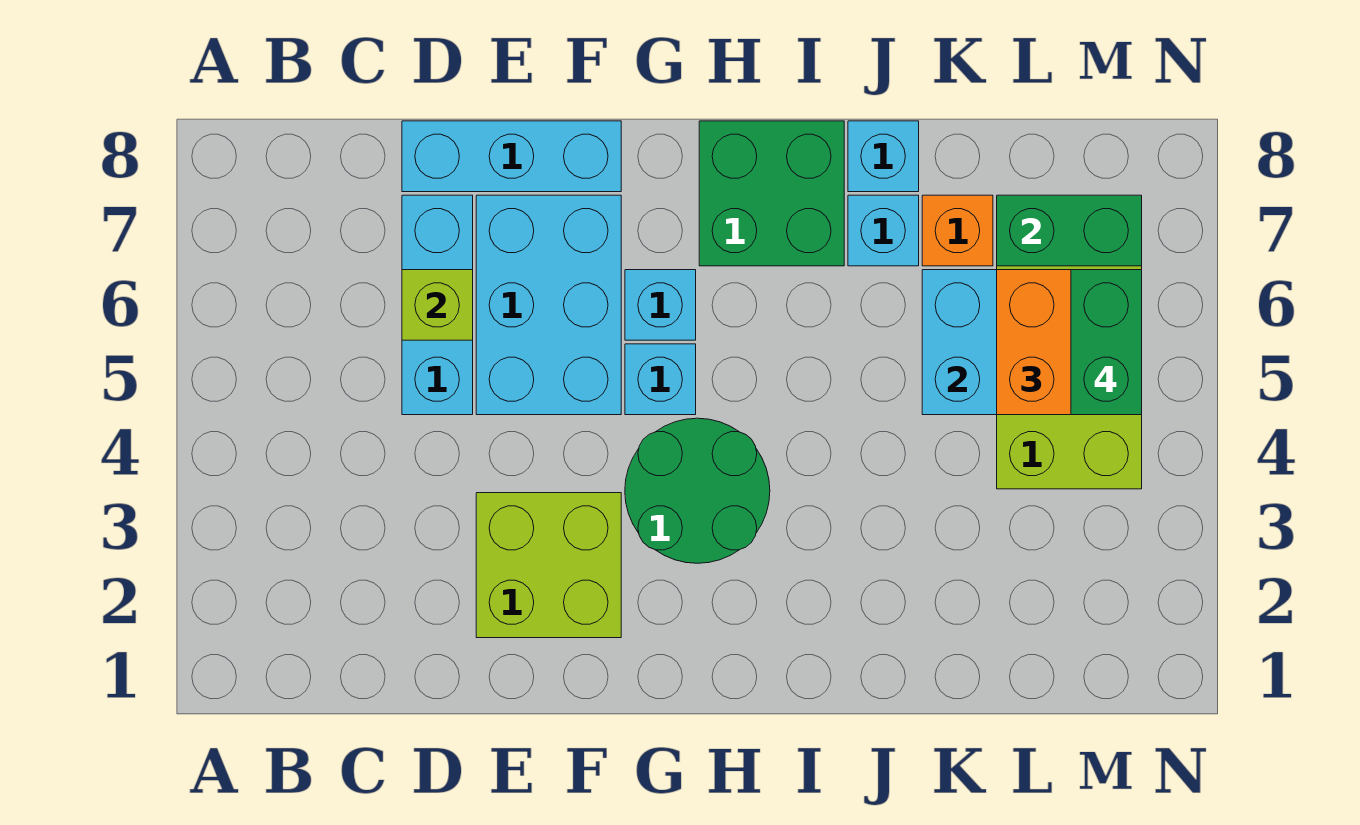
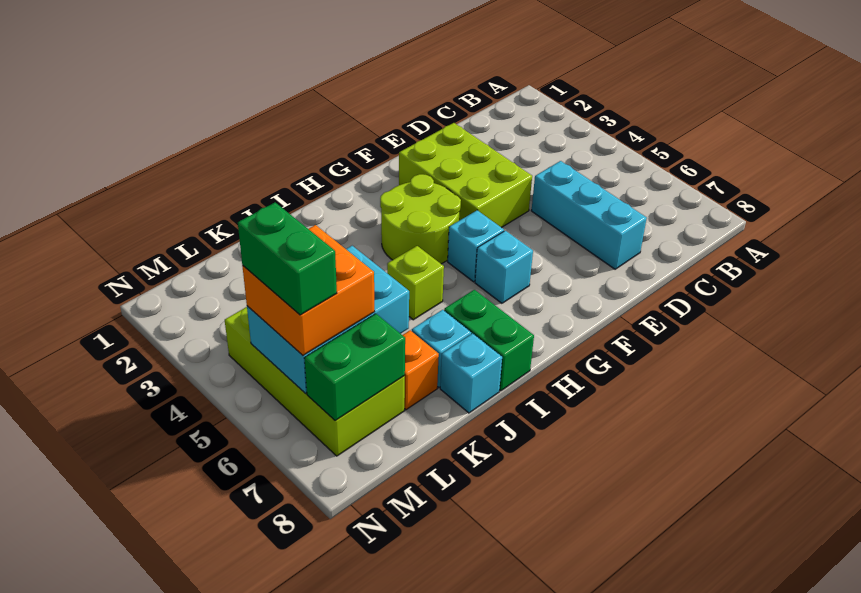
lime 1x1 brick [402,270,473,340] -> lime 1x1 brick moved to [387,246,444,320]
cyan 1x3 brick [402,121,621,192] -> none
lime 2x2 brick [476,493,621,638] -> lime 2x3 brick [399,123,532,228]
cyan 2x3 brick [476,195,621,415] -> none
green 2x2 round brick [625,418,770,563] -> lime 2x2 round brick [380,174,461,264]
green 2x2 brick [699,121,844,266] -> green 1x2 brick [444,290,534,391]

